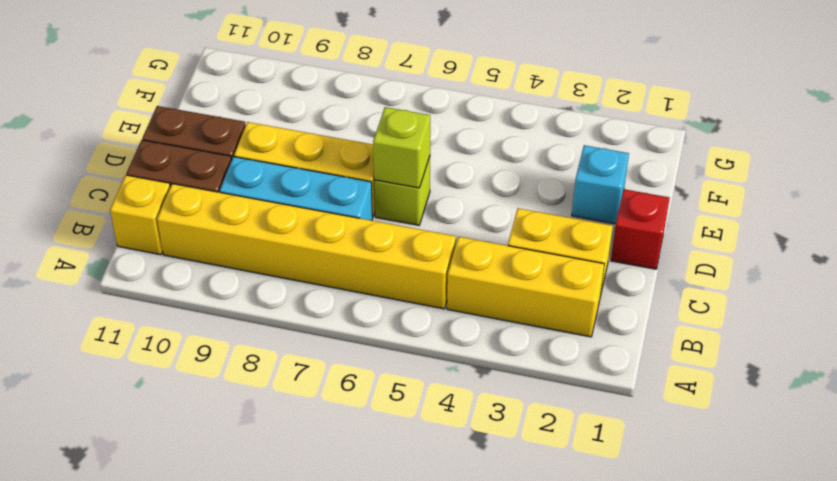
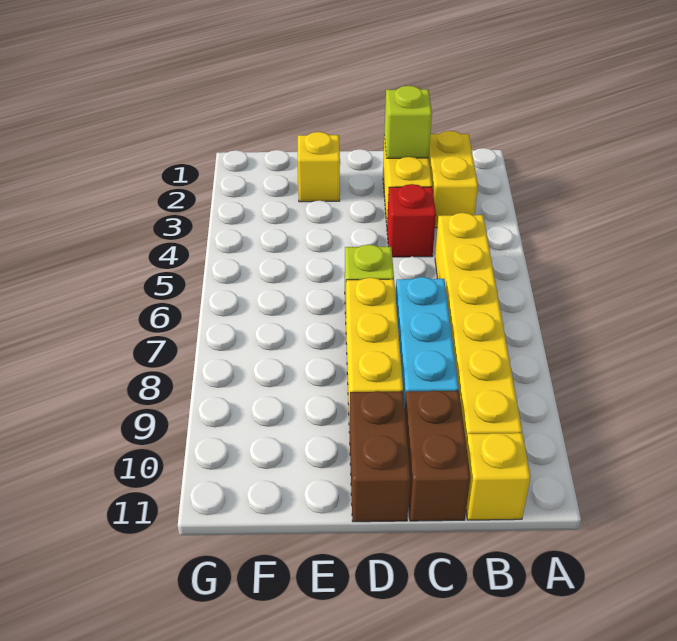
yellow 1x3 brick [447,237,604,337] -> yellow 1x2 brick [429,131,478,228]
red 1x1 brick [611,189,670,269] -> red 1x1 brick moved to [387,184,436,257]
lime 1x1 brick [373,107,430,188] -> lime 1x1 brick moved to [384,86,432,158]
cyan 1x1 brick [572,145,629,224] -> yellow 1x1 brick [297,132,340,202]

